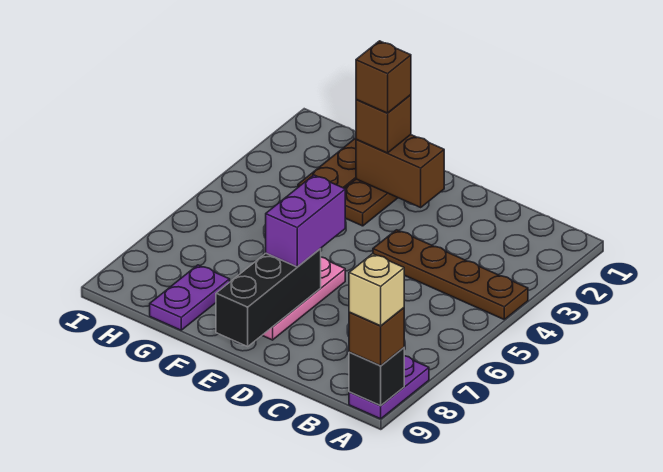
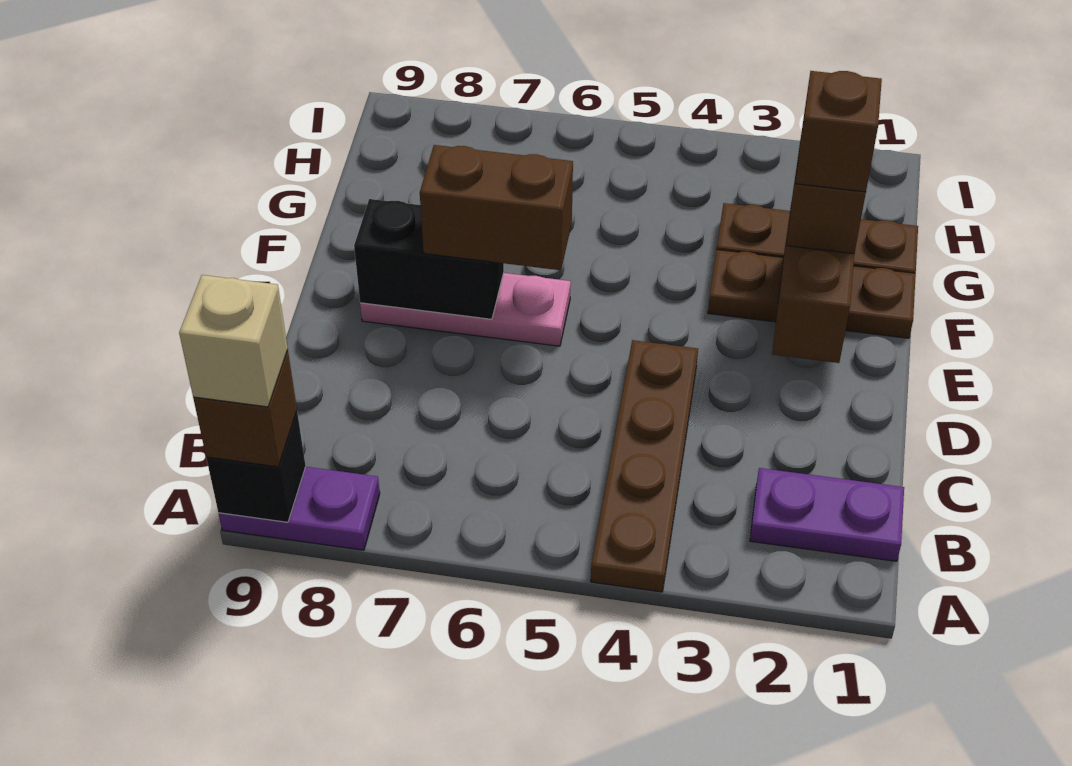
purple 1x2 brick [266,175,345,267] -> brown 1x2 brick [420,145,573,270]
black 1x3 brick [216,249,321,346] -> black 1x2 brick [354,199,504,319]
purple 1x2 plate [150,265,230,330] -> purple 1x2 plate moved to [750,468,904,561]

